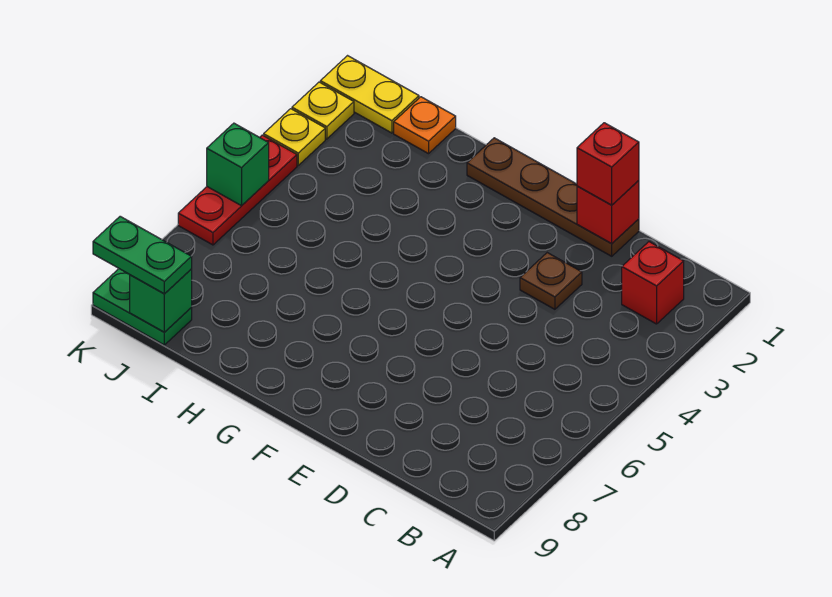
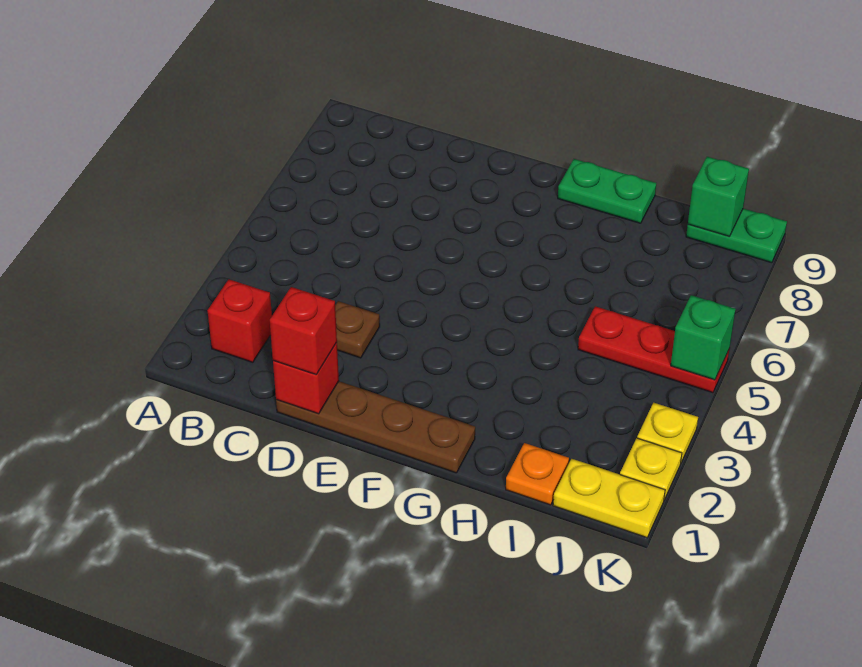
green 1x2 plate [93,216,192,294] -> green 1x2 plate moved to [558,159,656,223]
red 1x3 plate [178,135,297,245] -> red 1x3 plate turned to [578,306,729,393]

